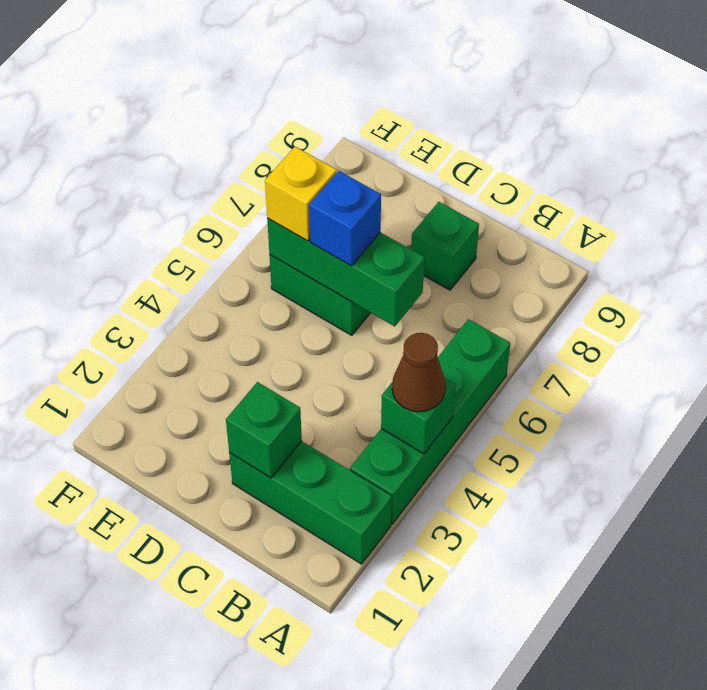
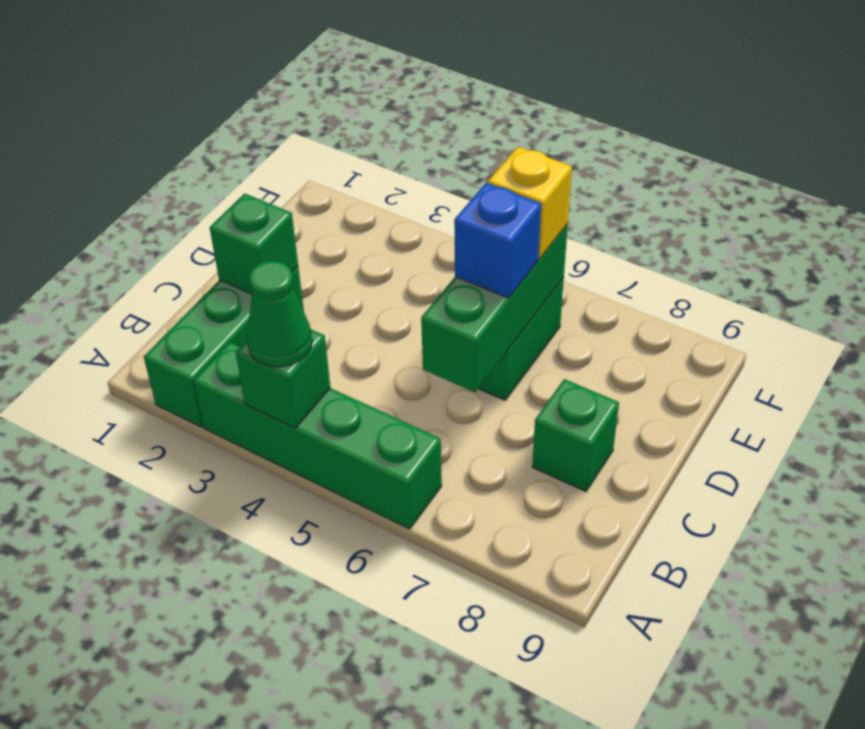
brown 1x1 cone [392,333,445,412] -> green 1x1 cone [247,261,312,367]

